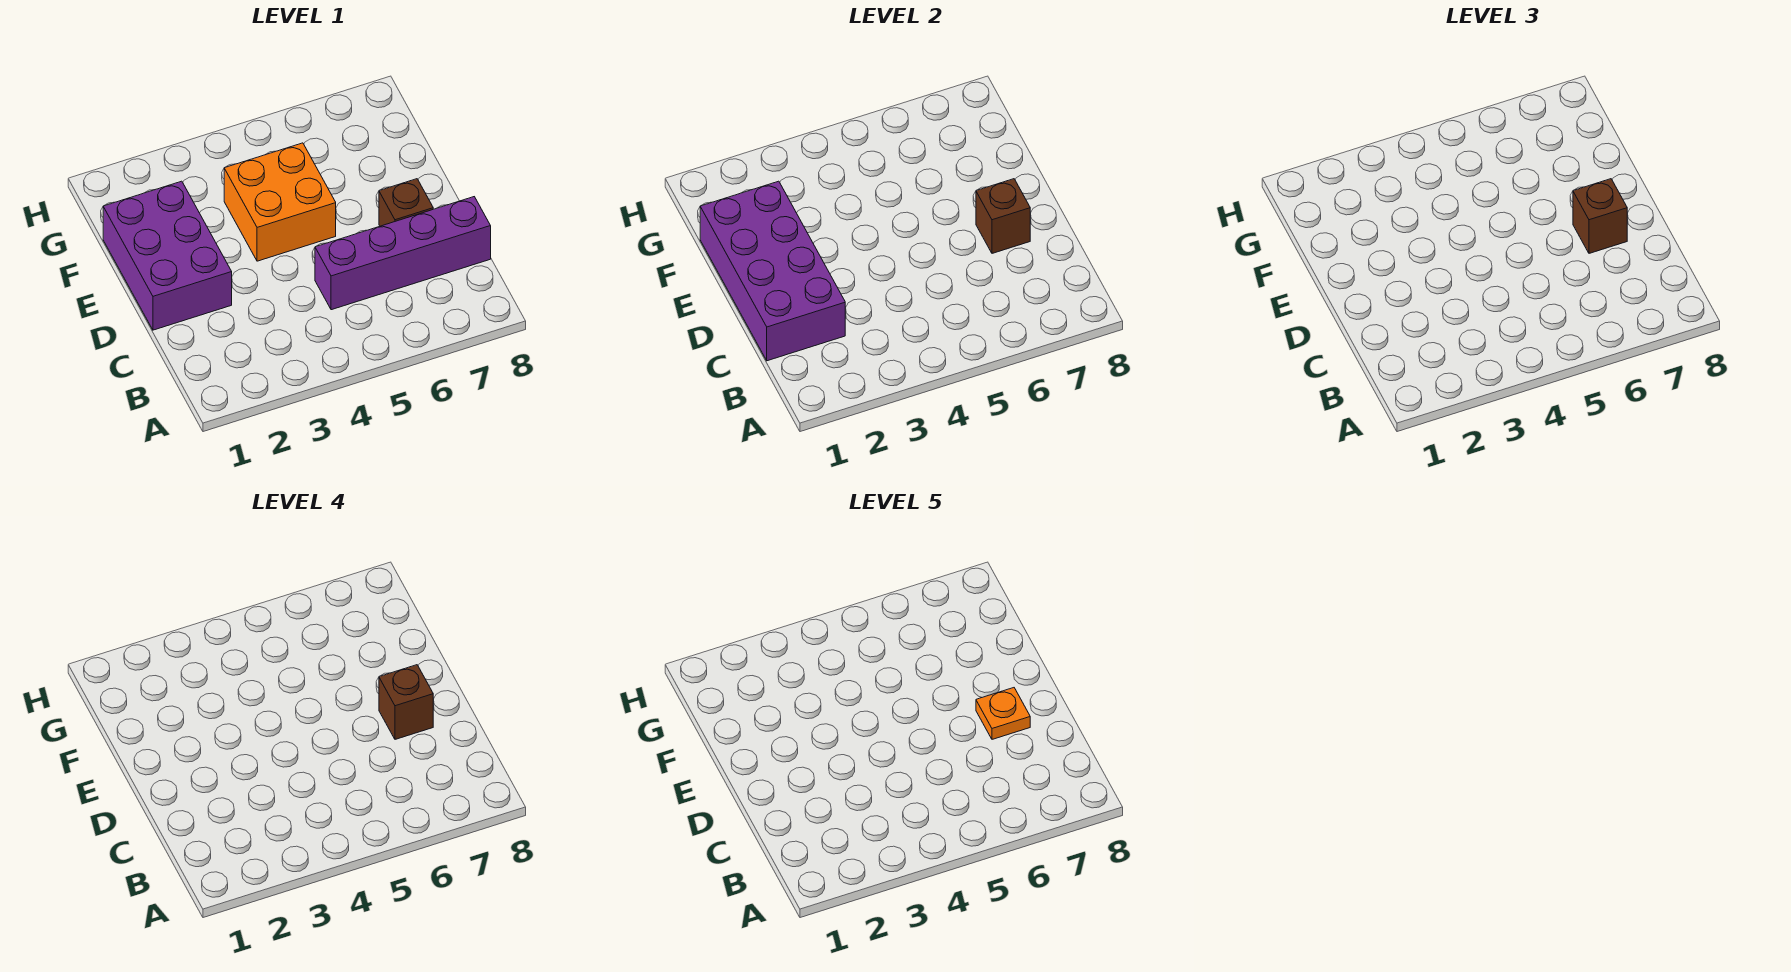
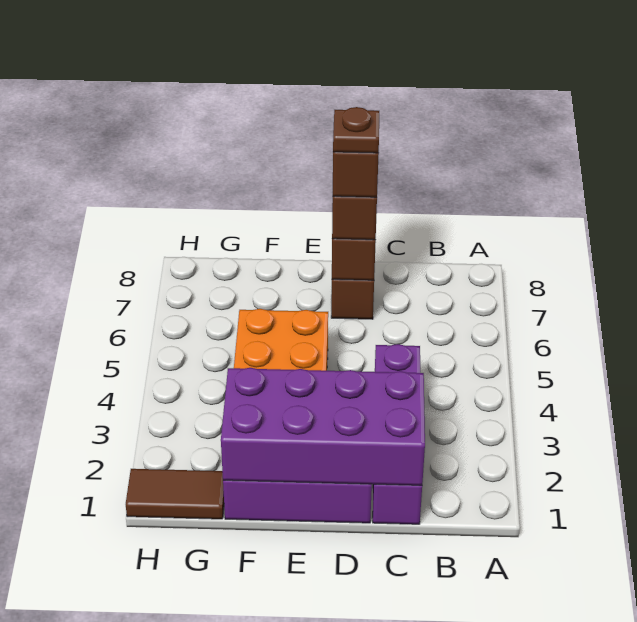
purple 1x4 brick [315,197,491,310] -> purple 1x4 brick moved to [373,344,422,524]
orange 1x1 plate [976,688,1030,739] -> brown 1x1 plate [333,107,379,153]
none -> brown 1x2 tile [126,469,224,519]

